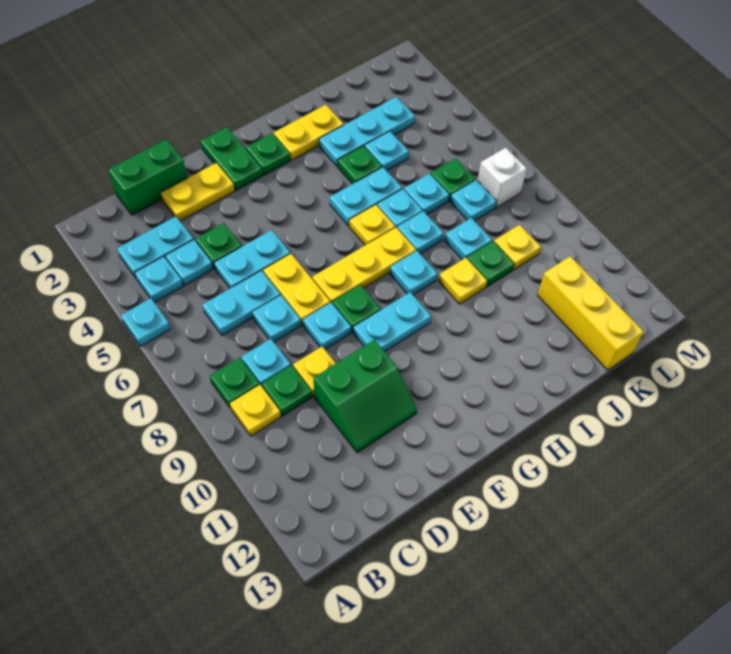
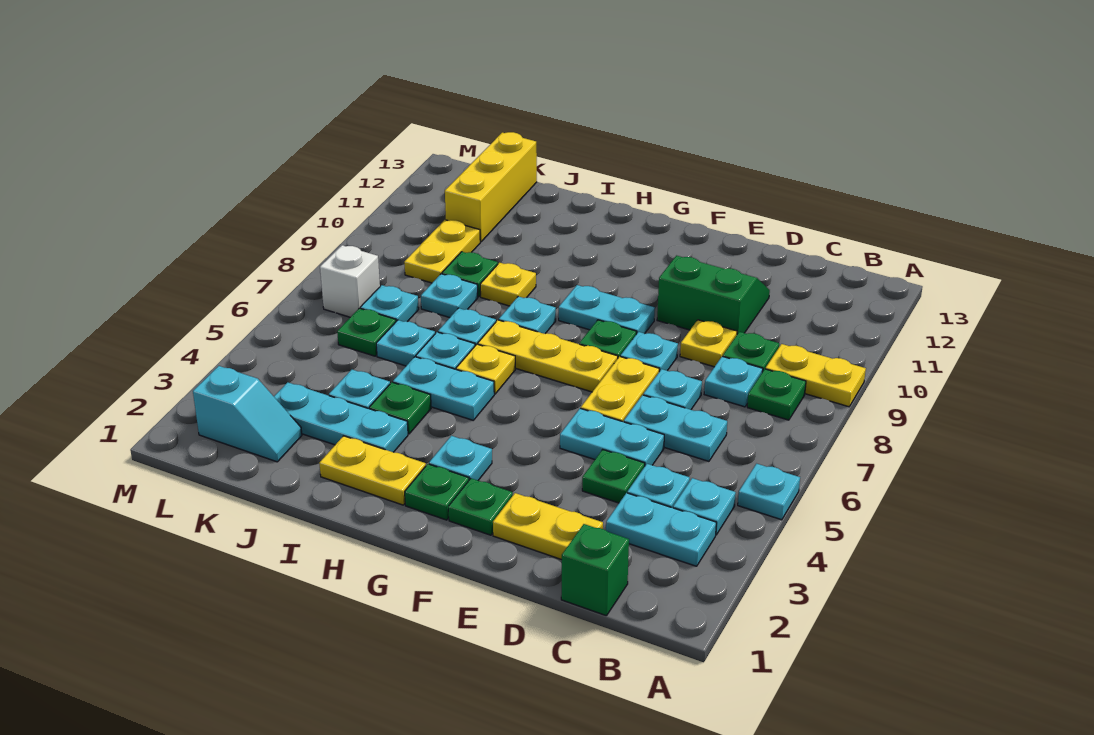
yellow 1x1 plate [230,385,281,436] -> yellow 1x2 plate [766,344,866,407]
green 1x2 brick [108,139,187,215] -> green 1x1 brick [561,524,629,616]
green 1x2 plate [201,127,263,190] -> green 1x1 plate [448,478,513,535]
none -> cyan 1x1 plate [429,436,492,480]
none -> cyan 1x2 slope [193,366,302,462]
yellow 1x1 plate [494,225,541,270] -> yellow 1x2 plate [404,220,480,283]

